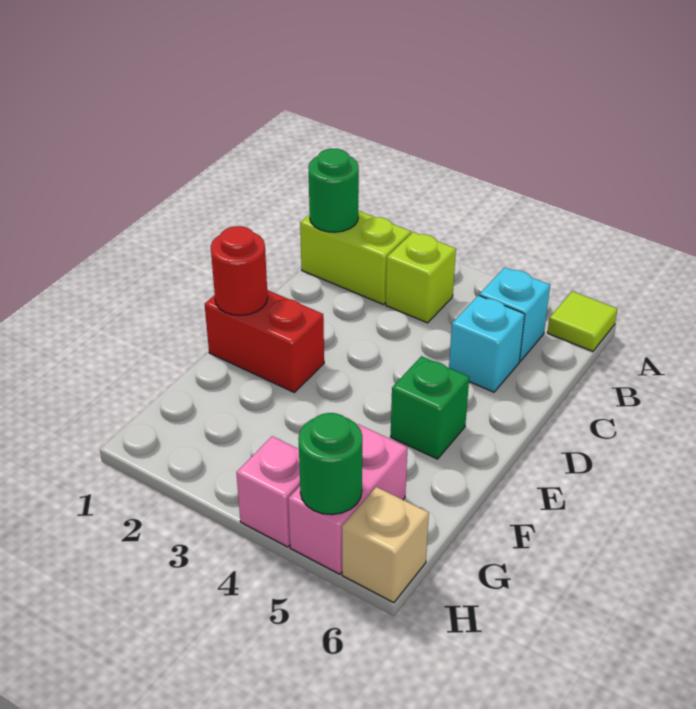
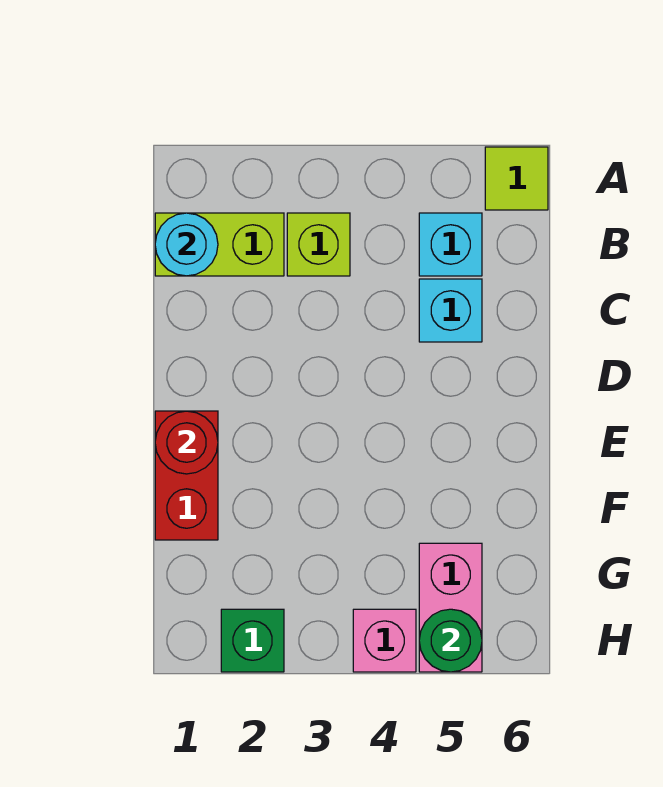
green 1x1 round brick [308,149,359,232] -> cyan 1x1 round brick [155,213,218,276]
red 1x2 brick [205,290,324,392] -> red 1x2 brick turned to [155,411,218,540]
green 1x1 brick [391,356,469,459] -> green 1x1 brick moved to [221,609,284,672]
tan 1x1 brick [342,487,429,603] -> none

